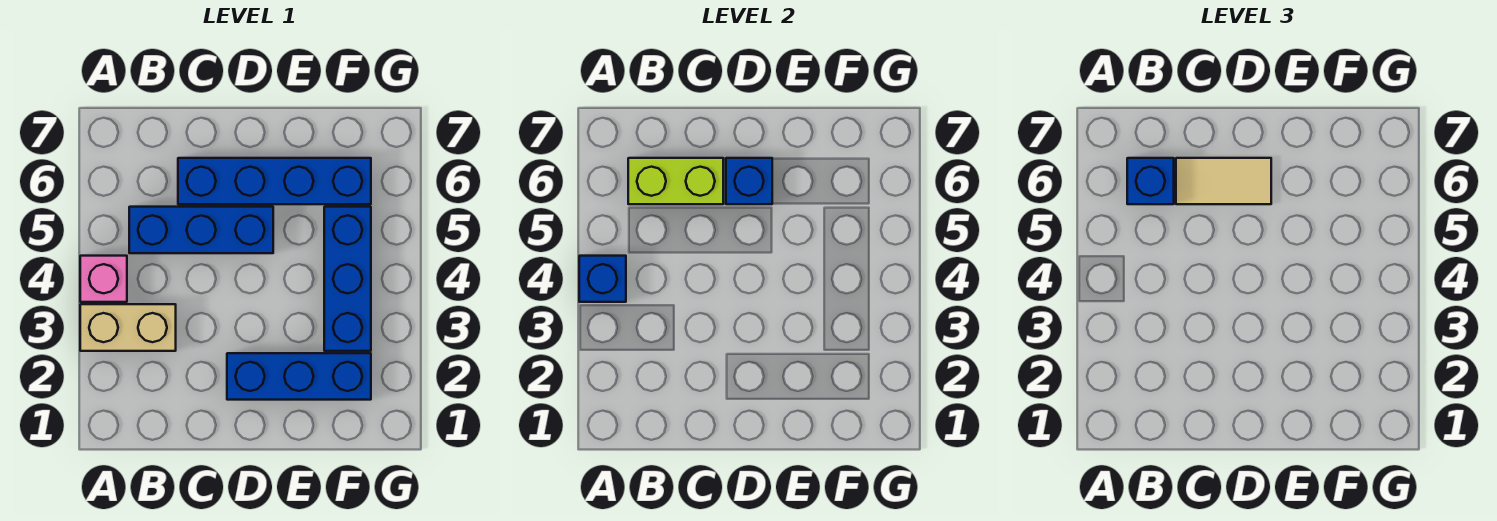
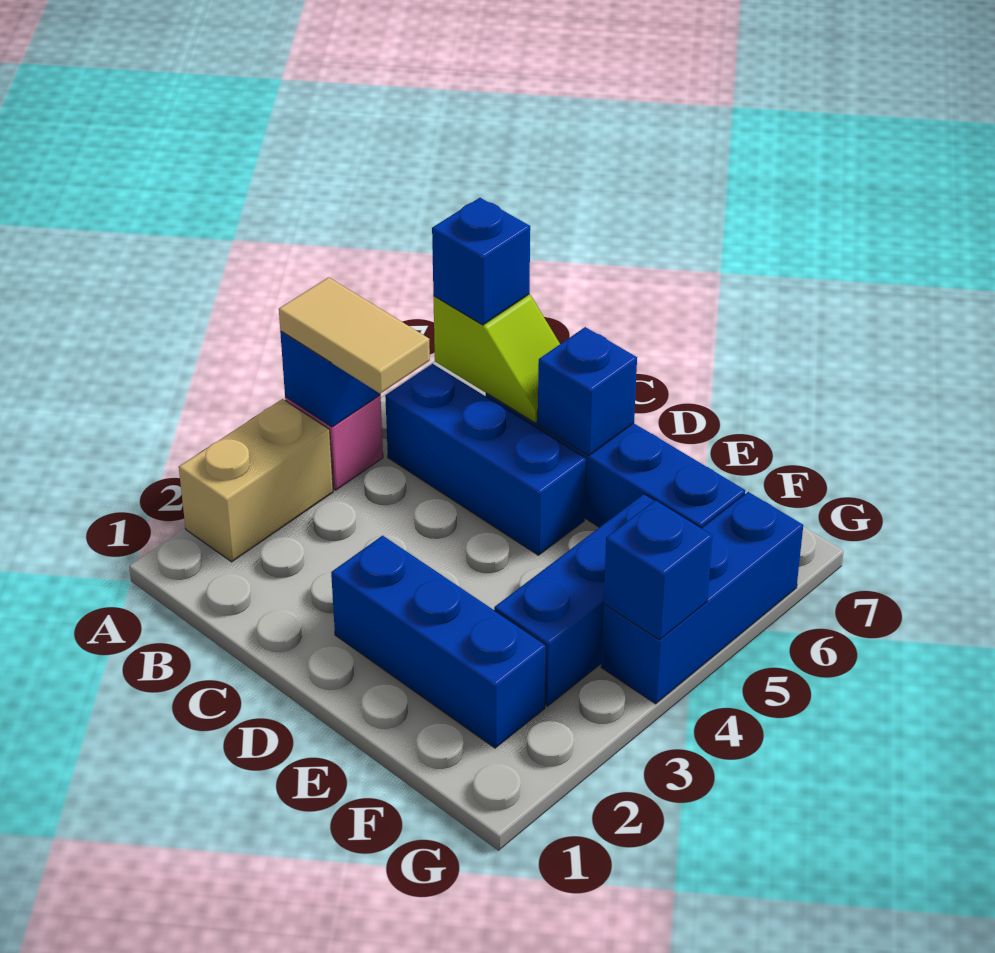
tan 1x2 brick [80,304,176,351] -> tan 1x2 brick turned to [179,399,333,562]
lime 1x2 brick [628,158,723,204] -> lime 1x2 slope [434,295,560,423]
tan 1x2 tile [1176,158,1271,204] -> tan 1x2 tile moved to [279,277,430,394]
none -> blue 1x3 brick [601,492,803,704]
none -> blue 1x1 brick [604,500,712,640]

